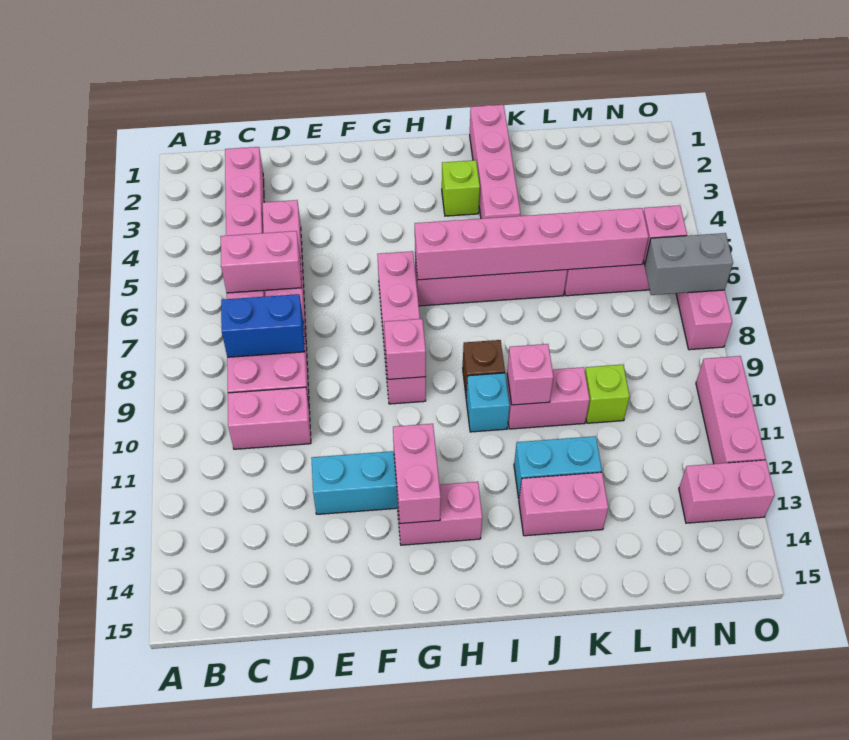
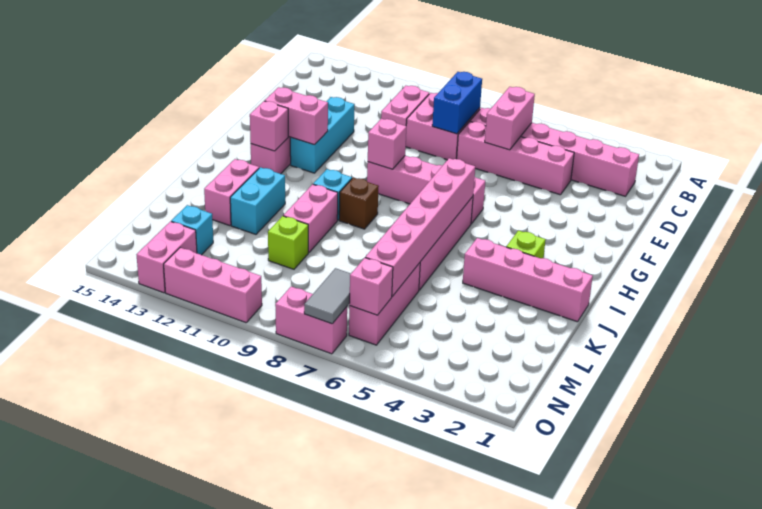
pink 1x1 brick [507,344,553,405] -> pink 1x1 brick moved to [250,101,288,151]
none -> cyan 1x1 brick [171,205,213,255]
grey 1x2 brick [645,233,733,295] -> grey 1x2 tile [304,268,351,324]

